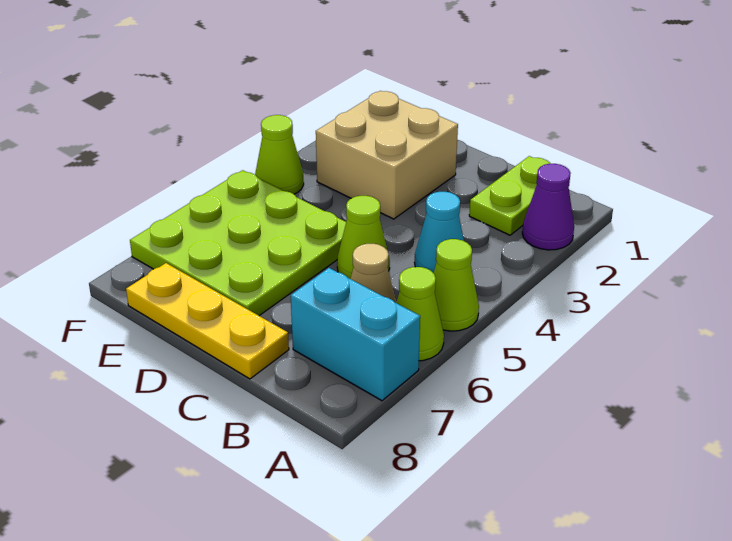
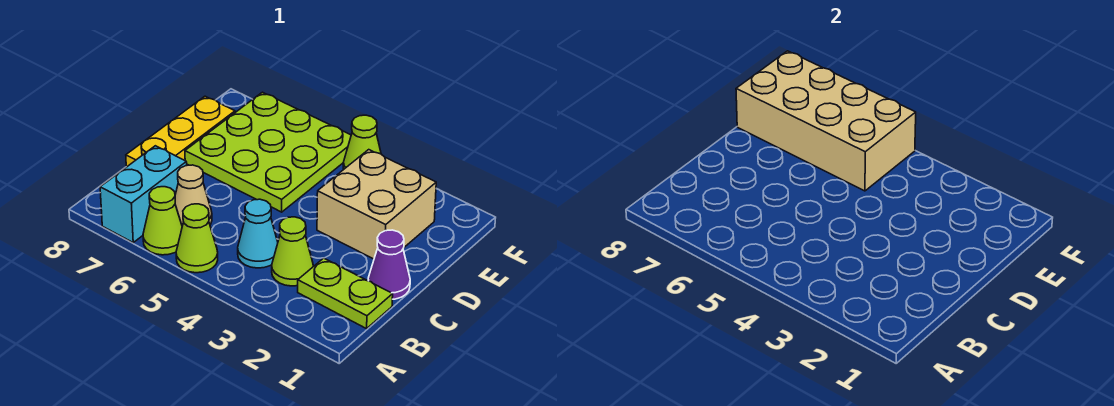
purple 1x1 cone [522,164,574,250] -> purple 1x1 cone moved to [368,230,410,299]
lime 1x1 cone [337,196,390,279] -> lime 1x1 cone moved to [272,217,313,286]
none -> tan 2x4 brick [736,51,916,191]

